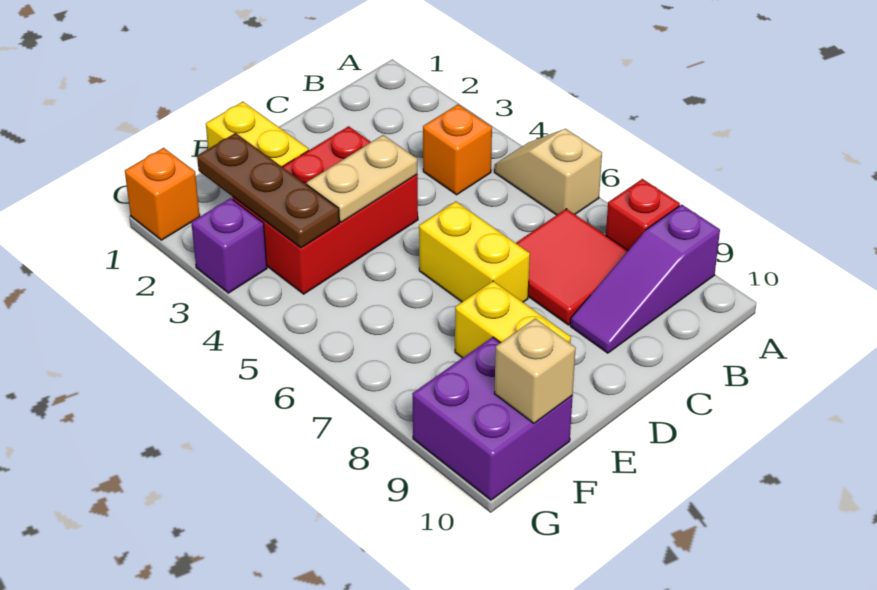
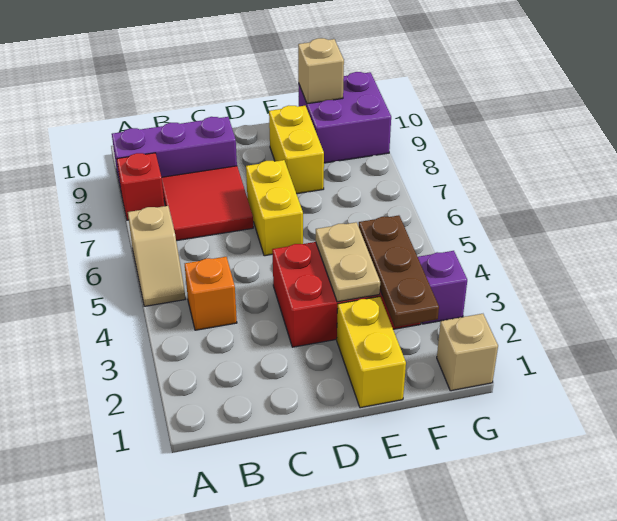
purple 1x3 slope [570,205,720,353] -> purple 1x3 brick [112,117,237,189]
tan 1x2 plate [307,135,417,222] -> tan 1x2 plate turned to [316,222,380,302]
orange 1x1 brick [125,148,200,240] -> tan 1x1 brick [437,314,498,391]

